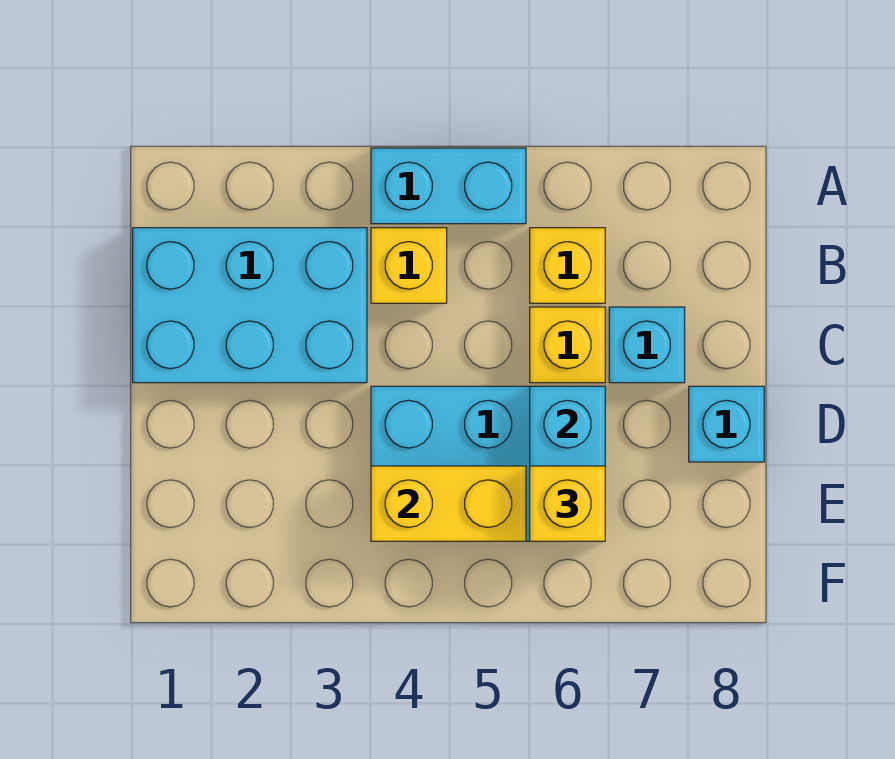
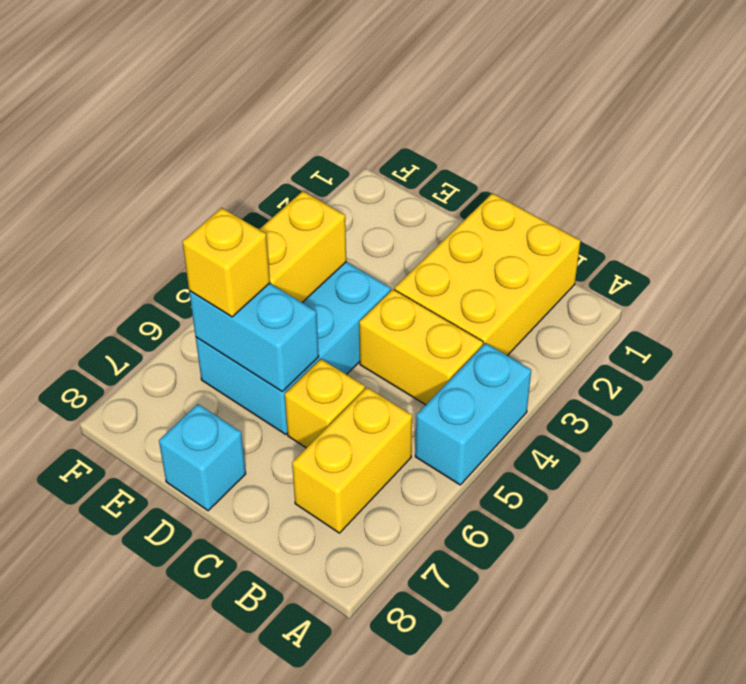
cyan 2x3 brick [133,228,367,383] -> yellow 2x3 brick [395,193,581,356]
yellow 1x1 brick [371,228,447,303] -> yellow 1x2 brick [359,289,483,405]
yellow 1x1 brick [530,228,605,303] -> yellow 1x2 brick [292,388,412,533]
cyan 1x1 brick [609,307,685,383] -> none

